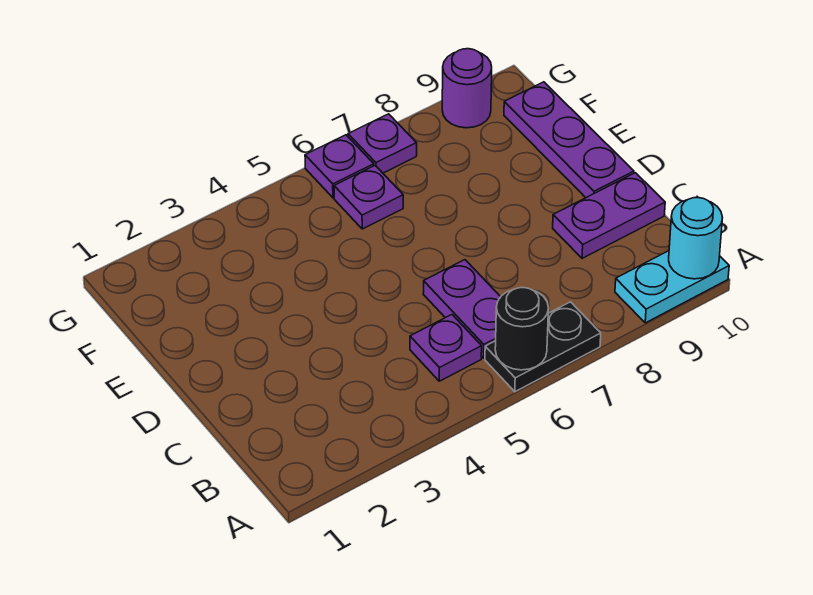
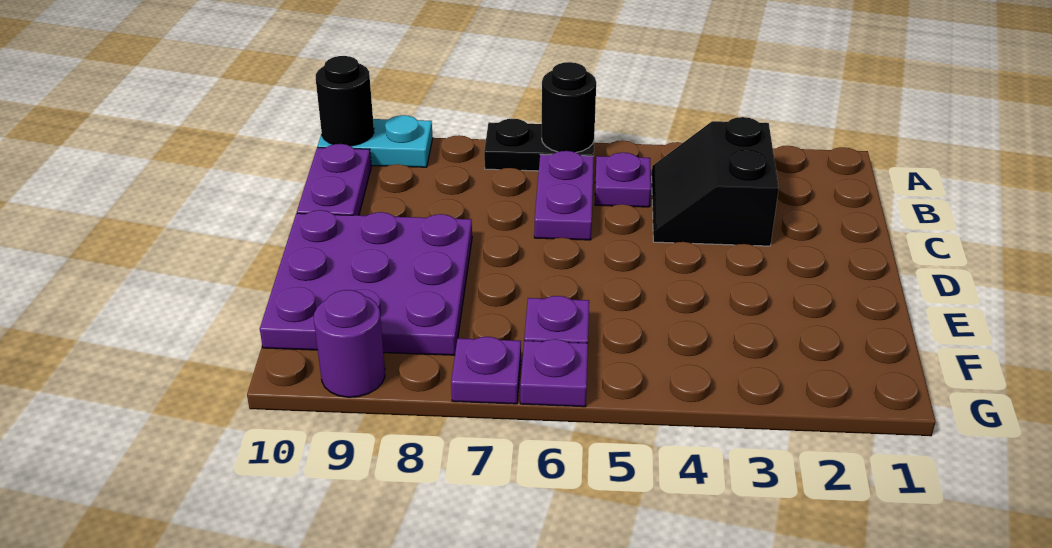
cyan 1x1 round brick [669,198,723,279] -> black 1x1 round brick [316,56,374,146]
none -> black 2x2 slope [652,117,779,246]
purple 1x2 plate [553,173,665,258] -> purple 1x2 plate turned to [297,144,371,215]
purple 1x3 plate [504,82,634,198] -> purple 3x3 plate [260,210,472,355]

